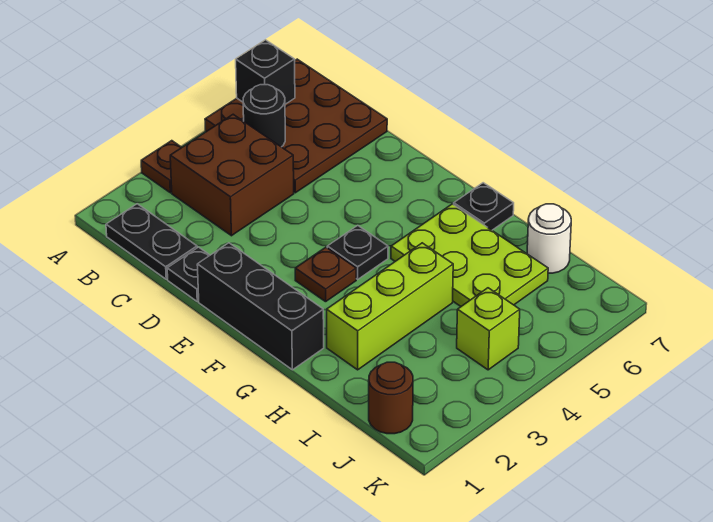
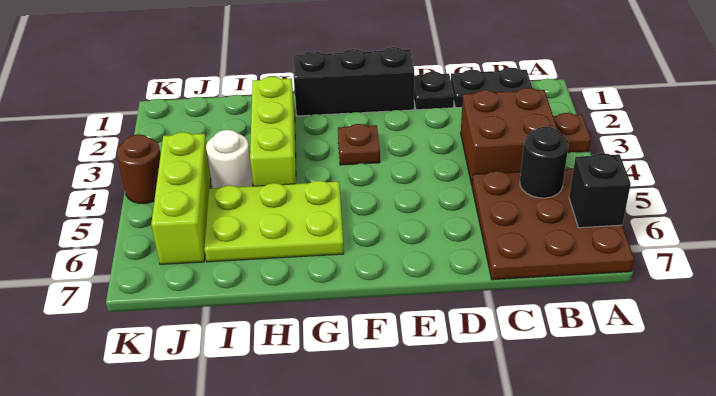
black 1x1 plate [327,226,388,279] -> none
black 1x1 plate [454,183,514,230] -> none
white 1x1 round brick [527,204,571,273] -> white 1x1 round brick moved to [206,130,253,188]
brown 1x1 round brick [369,362,413,434] -> brown 1x1 round brick moved to [117,135,161,204]
lime 1x1 brick [457,288,520,370] -> lime 1x3 brick [151,132,211,264]

